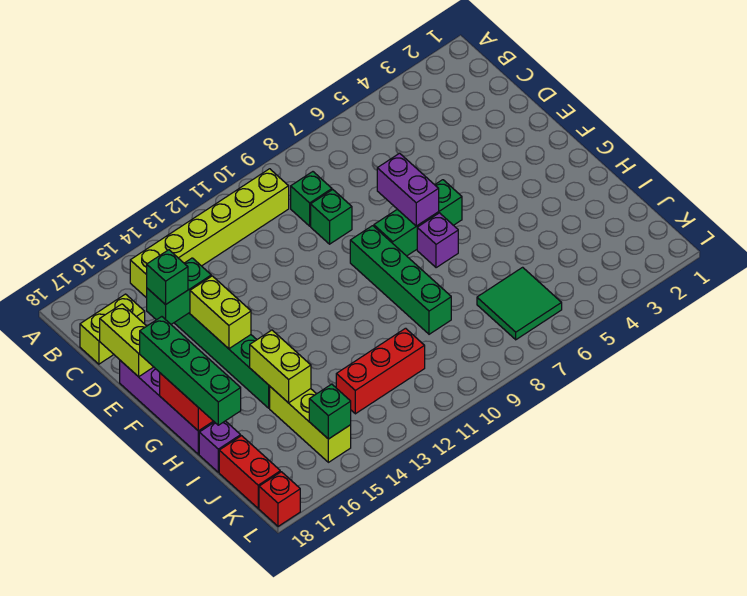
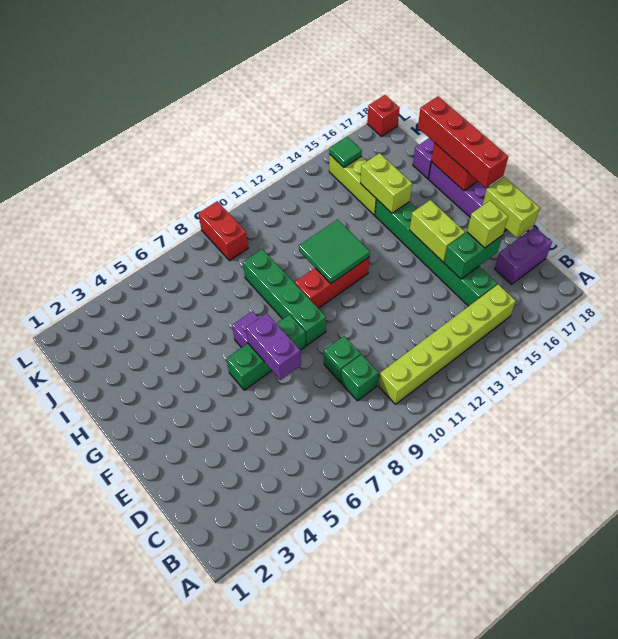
lime 1x2 brick [80,294,145,364] -> purple 1x2 brick [495,227,552,284]
green 1x1 brick [147,250,188,305] -> lime 1x1 brick [467,201,508,248]
green 1x4 brick [140,317,241,425] -> red 1x4 brick [418,96,508,188]
green 2x2 tile [477,267,562,340] -> green 2x2 tile moved to [299,220,370,284]
red 1x3 brick [336,328,425,414] -> red 1x3 brick moved to [295,258,369,308]
red 1x2 brick [219,436,280,508] -> red 1x2 brick moved to [198,201,248,261]
green 1x1 brick [309,384,351,439] -> green 1x1 tile [329,137,362,167]

